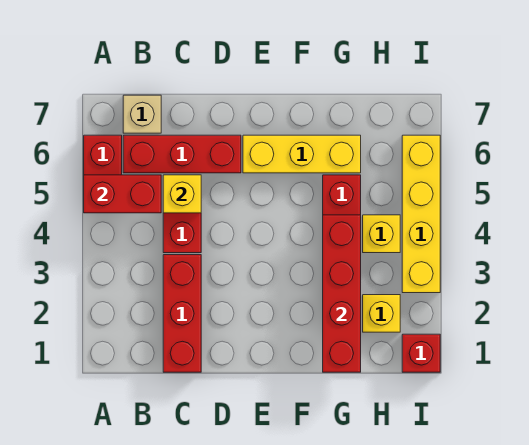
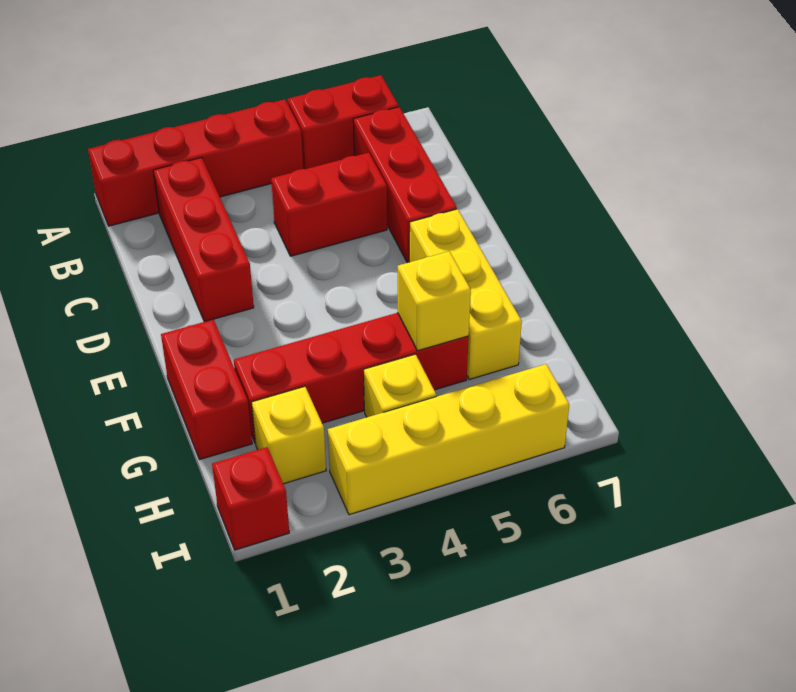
red 1x2 brick [84,175,161,213] -> red 1x2 brick moved to [161,319,252,460]
tan 1x1 brick [123,95,161,133] -> none
red 1x3 brick [163,255,201,372] -> red 1x3 brick turned to [153,158,254,322]
yellow 1x1 brick [163,175,201,213] -> yellow 1x1 brick moved to [398,251,471,351]
red 1x4 brick [323,215,361,372] -> red 1x4 brick moved to [88,99,303,226]

